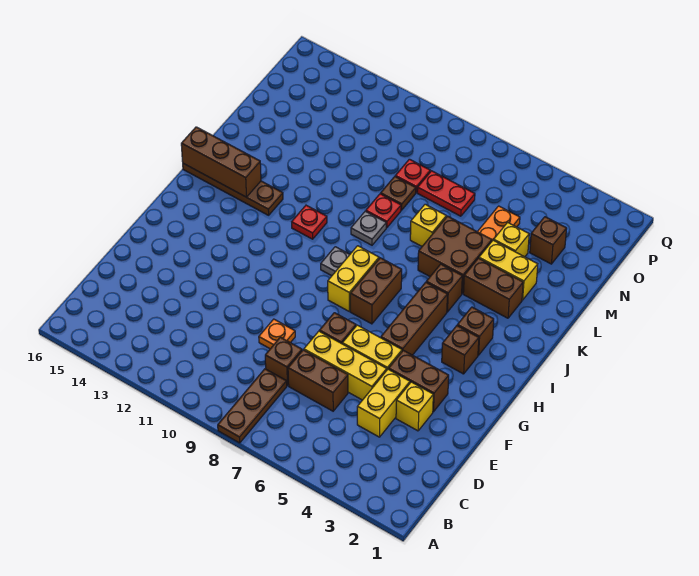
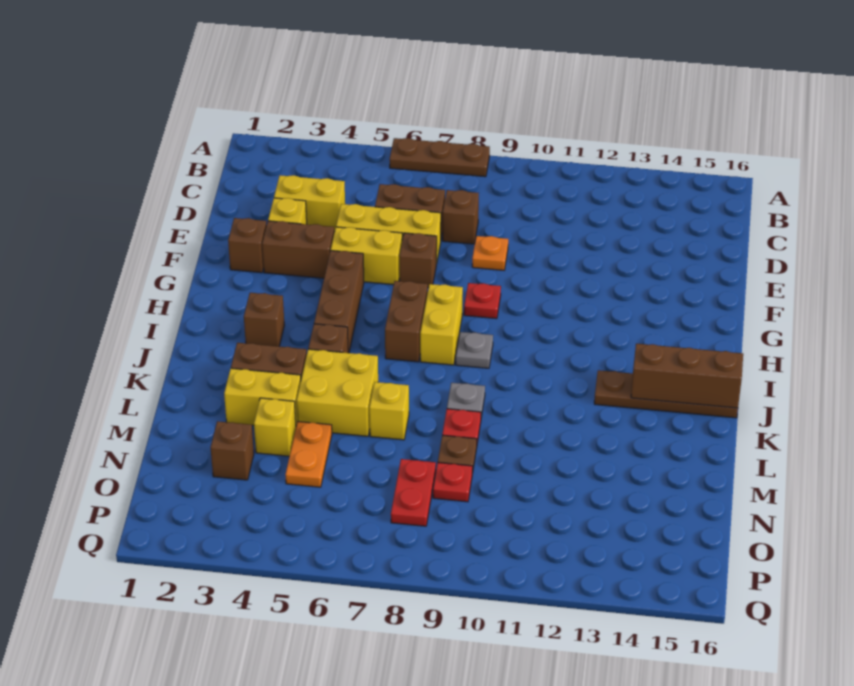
brown 1x3 plate [218,369,287,443] -> brown 1x3 plate turned to [390,138,490,177]
yellow 1x2 brick [357,369,410,437] -> yellow 1x2 brick turned to [274,175,345,231]
brown 1x1 brick [442,326,479,374] -> brown 1x1 brick moved to [228,218,267,273]
red 1x1 plate [292,205,327,239] -> red 1x1 plate moved to [464,283,501,319]
brown 2x2 brick [418,216,492,294] -> yellow 2x2 brick [297,349,378,436]
red 1x2 plate [417,171,475,216] -> red 1x2 plate turned to [391,459,436,526]

